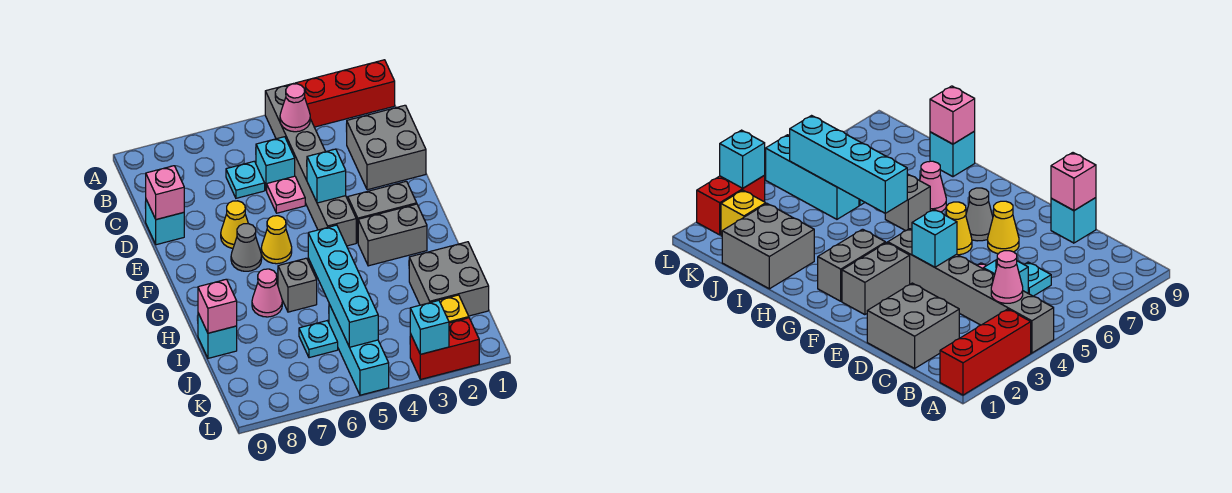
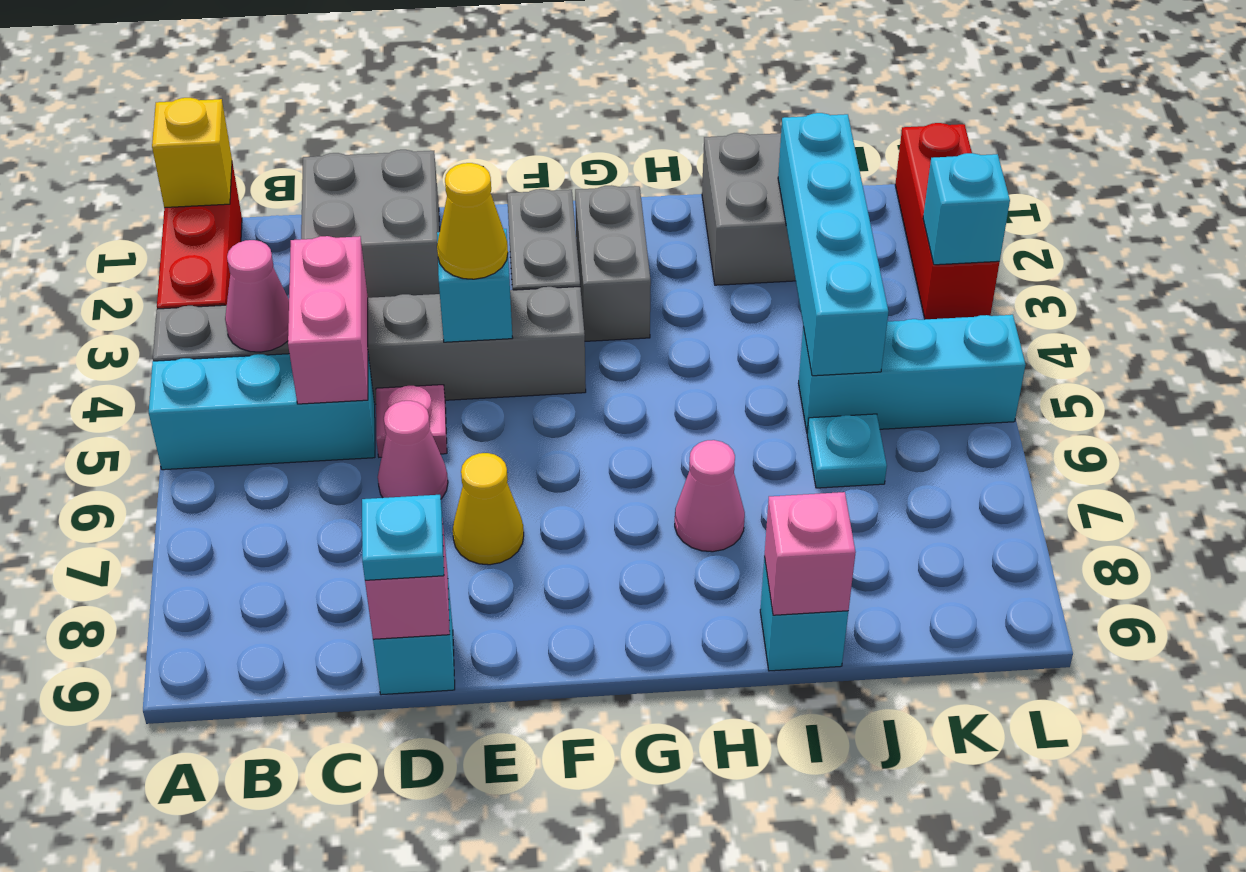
none -> pink 1x2 brick [288,236,368,404]
cyan 1x1 brick [256,137,295,191] -> cyan 1x3 brick [149,354,375,470]
cyan 1x1 plate [226,161,265,198] -> cyan 1x1 plate moved to [362,495,444,580]
none -> pink 1x1 cone [378,401,448,499]
yellow 1x1 cone [261,216,292,264] -> yellow 1x1 cone moved to [437,163,508,279]
grey 1x1 cone [231,224,262,271] -> none
cyan 1x4 brick [308,225,378,347] -> cyan 1x4 brick turned to [778,113,888,376]
grey 1x1 brick [278,258,317,312] -> none
yellow 1x1 brick [439,295,469,323] -> yellow 1x1 brick moved to [152,98,232,208]
red 1x2 brick [410,318,479,380] -> red 1x3 brick [895,123,999,319]

